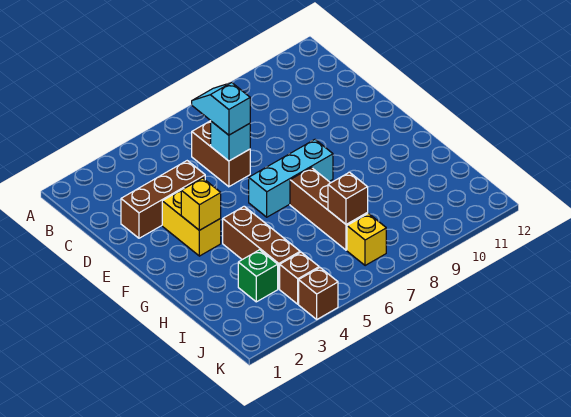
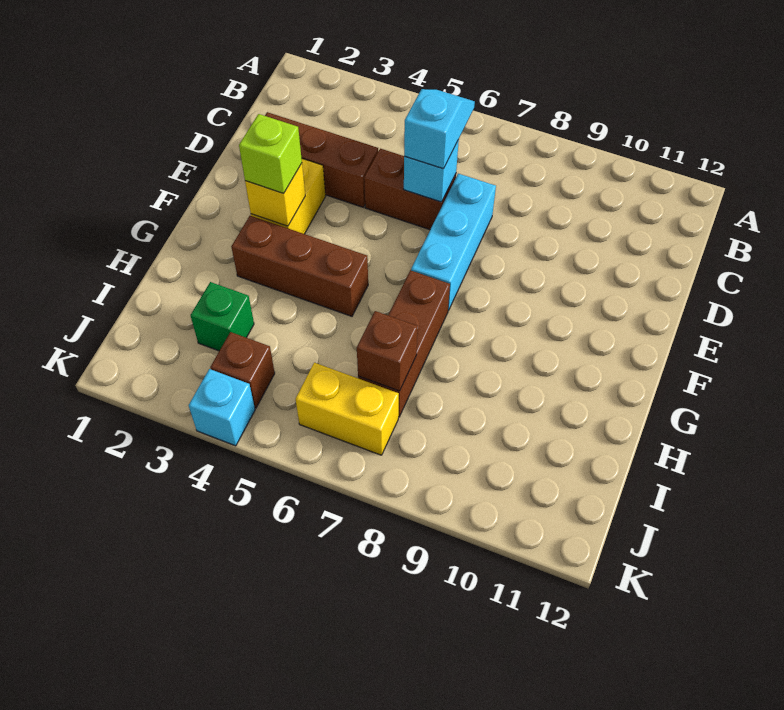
brown 1x2 brick [192,121,250,187] -> brown 1x2 brick turned to [364,149,456,230]
none -> lime 1x1 brick [239,114,302,193]
cyan 1x3 brick [249,140,333,217] -> cyan 1x3 brick turned to [411,174,496,311]
brown 1x3 brick [223,206,300,289] -> brown 1x3 brick turned to [231,216,368,316]
yellow 1x1 brick [347,213,386,266] -> yellow 1x2 brick [296,363,399,455]
brown 1x1 brick [299,268,338,319] -> cyan 1x1 brick [189,369,255,446]

